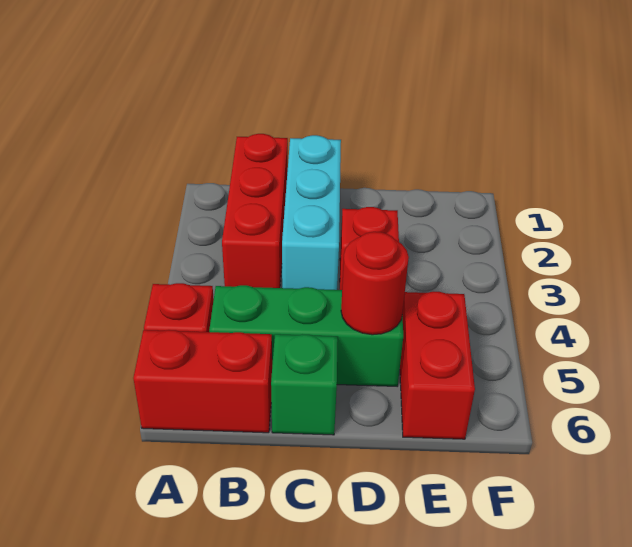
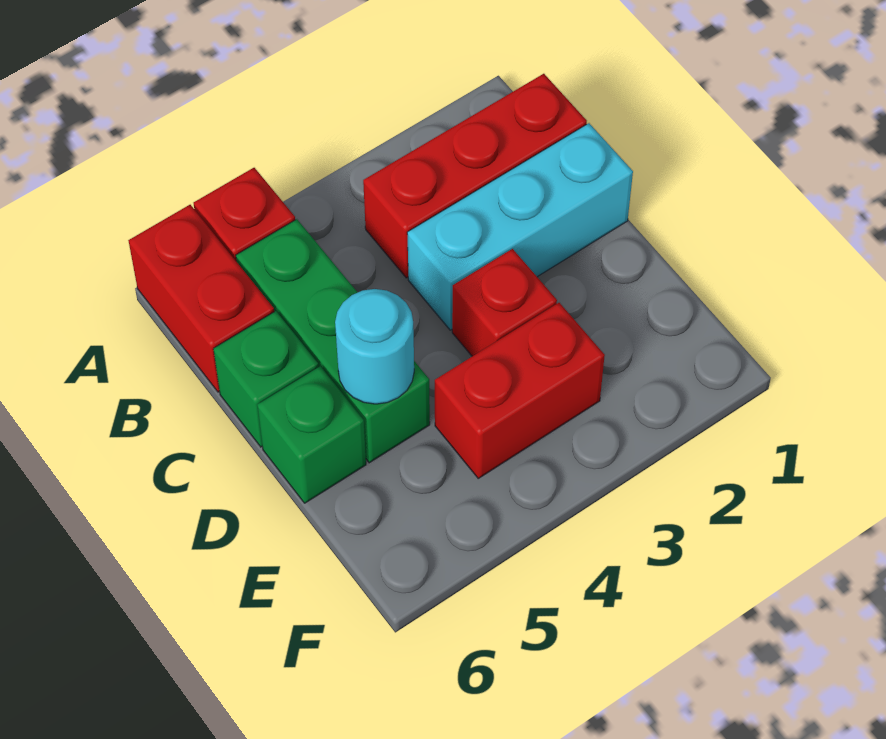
red 1x1 round brick [341,232,409,335] -> cyan 1x1 round brick [335,289,414,404]
none -> green 1x1 brick [257,366,366,503]
red 1x2 brick [400,292,475,439] -> red 1x2 brick moved to [435,303,605,478]

